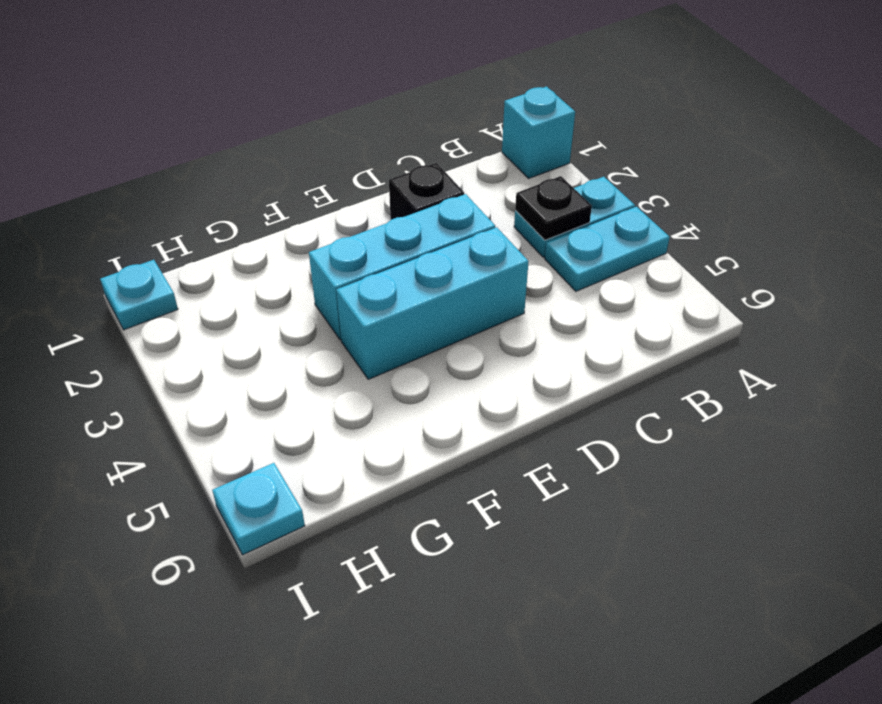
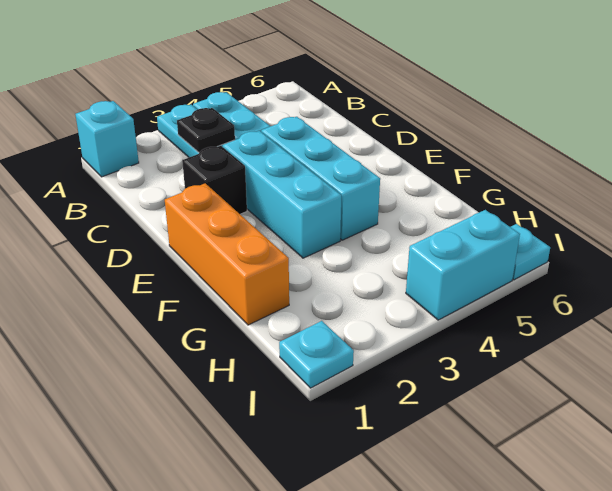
none -> orange 1x3 brick [165,183,289,325]
none -> cyan 1x2 brick [406,210,520,320]

